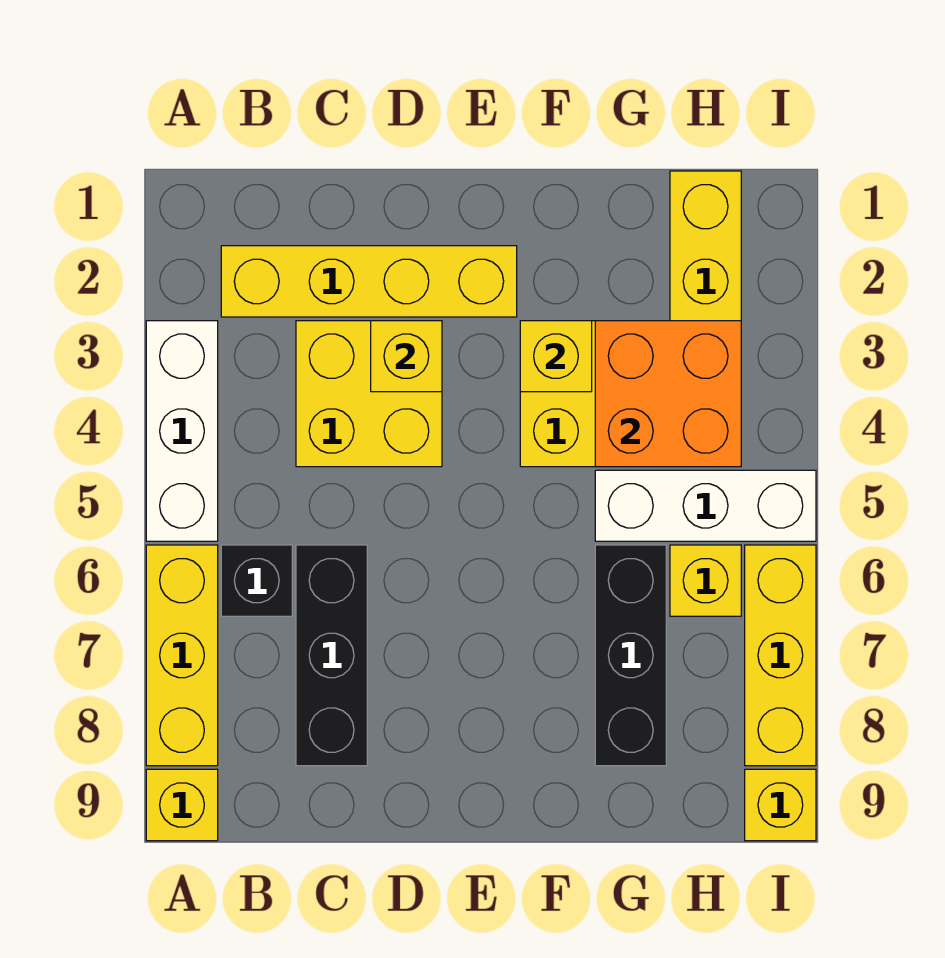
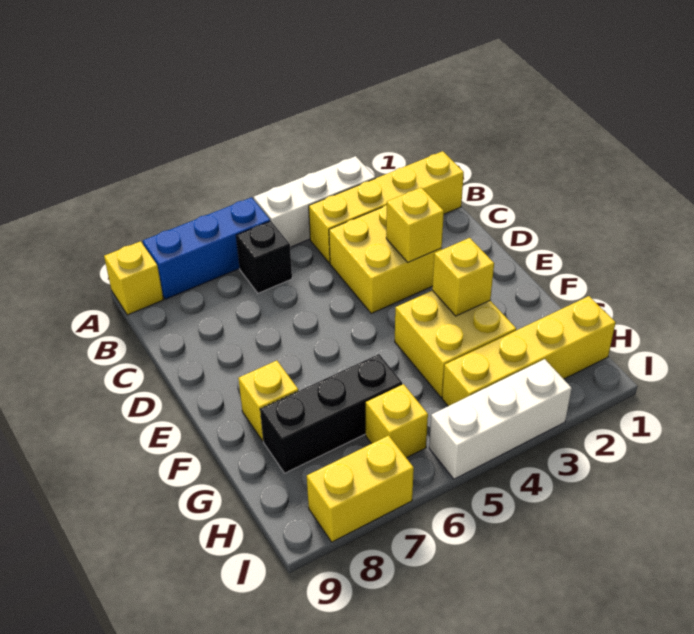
yellow 1x3 brick [146,545,218,766] -> blue 1x3 brick [143,197,270,299]
yellow 1x4 brick [221,246,517,317] -> yellow 1x4 brick turned to [309,151,464,263]
black 1x3 brick [296,545,367,766] -> none
orange 2x2 brick [595,321,741,467] -> none
white 1x3 brick [595,470,816,541] -> white 1x3 brick turned to [429,359,572,479]
yellow 1x3 brick [745,545,816,766] -> yellow 1x2 brick [307,435,414,542]
yellow 1x1 brick [745,769,816,841] -> yellow 1x1 brick moved to [238,361,298,441]

